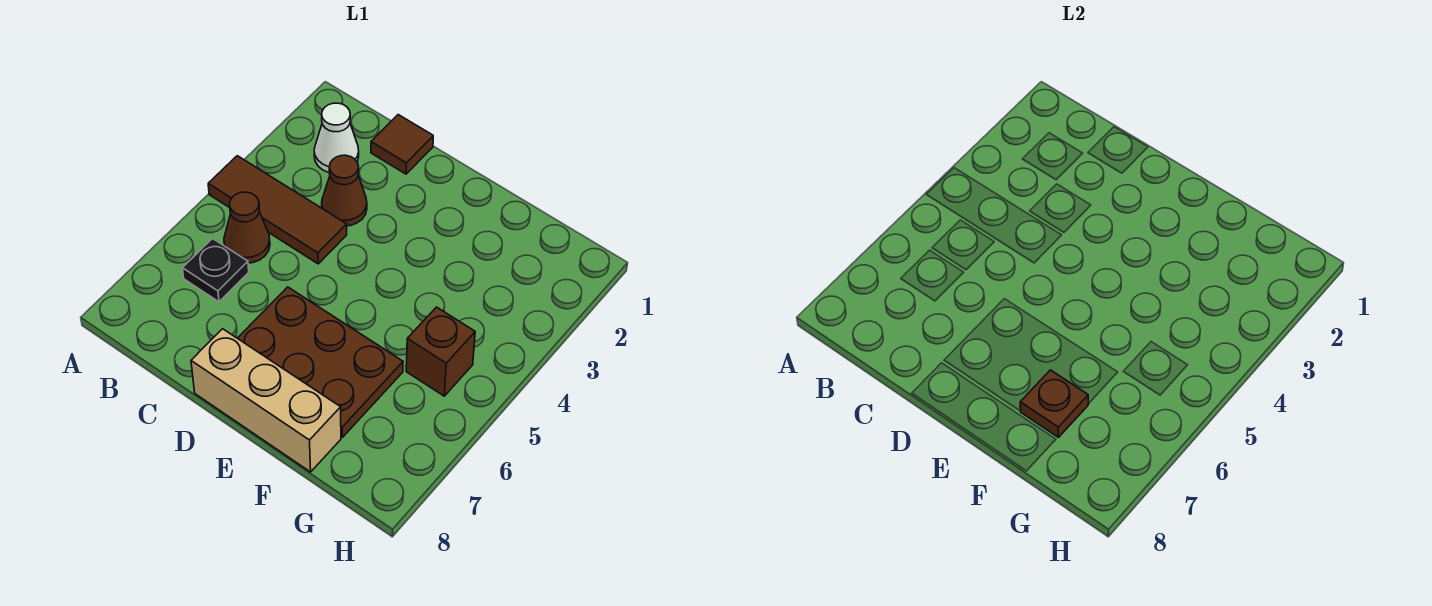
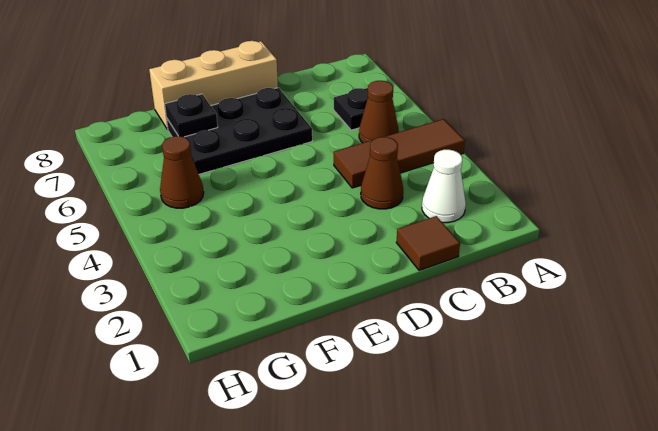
brown 2x3 plate [238,287,403,437] -> black 2x3 plate [166,88,312,174]
brown 1x1 plate [1020,370,1088,437] -> black 1x1 plate [165,94,218,137]
brown 1x1 brick [406,307,475,396] -> brown 1x1 cone [160,136,204,208]

